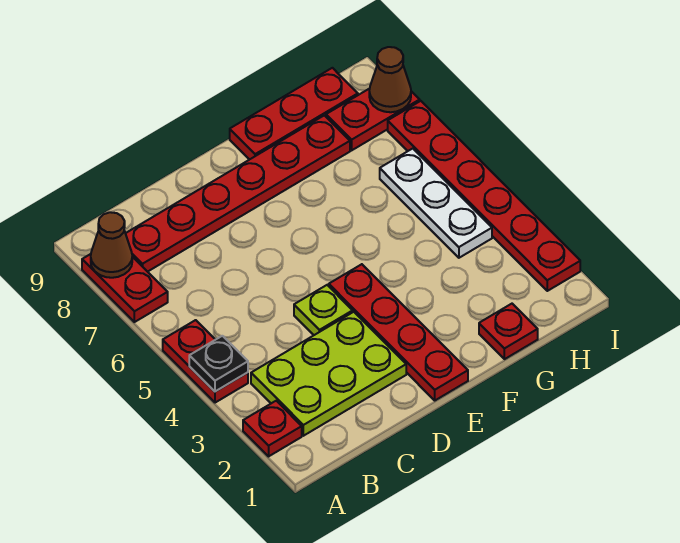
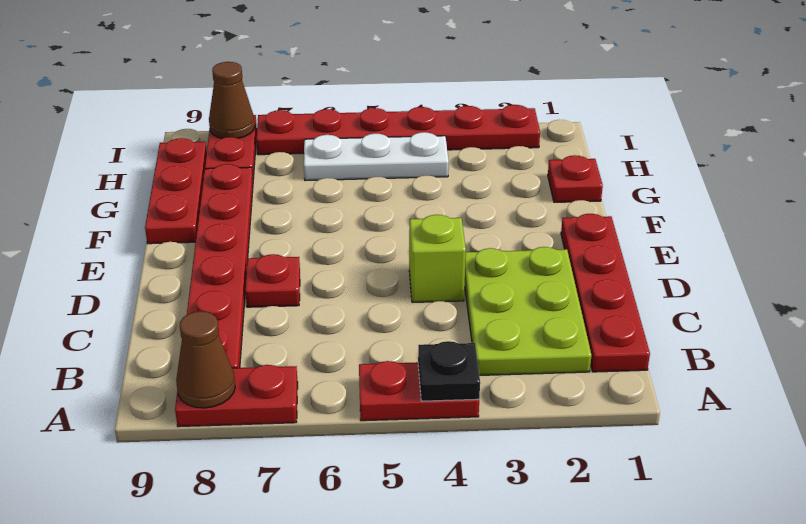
red 1x1 plate [243,401,302,456] -> red 1x1 plate moved to [245,254,300,307]
lime 1x1 plate [294,285,353,335] -> lime 1x1 brick [409,215,466,302]
red 1x4 plate [329,264,468,400] -> red 1x4 plate turned to [561,214,650,372]

